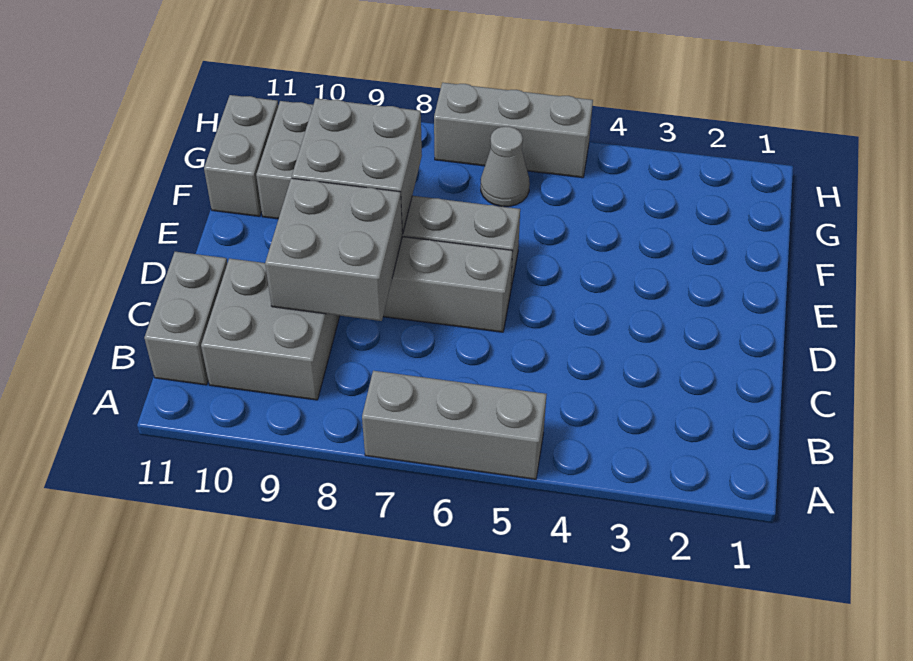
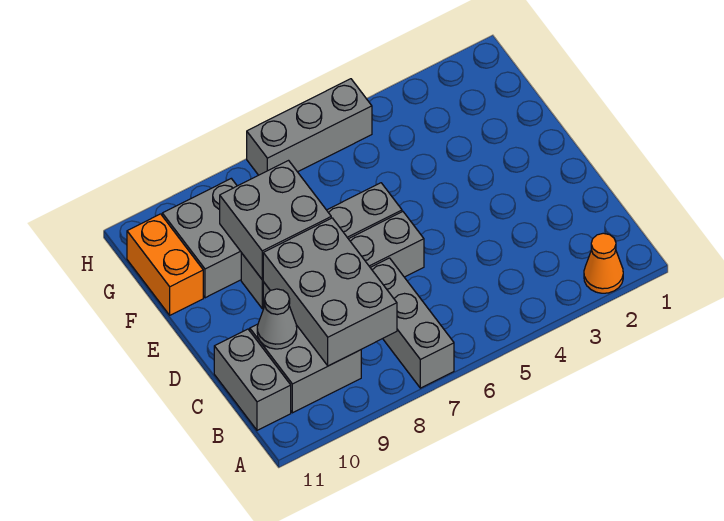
none -> orange 1x1 cone [584,233,623,293]
grey 1x3 brick [362,371,547,479] -> grey 1x3 brick turned to [370,258,454,388]
grey 2x2 brick [265,178,402,321] -> grey 2x3 brick [263,218,397,366]
grey 1x2 brick [204,95,278,216] -> orange 1x2 brick [127,214,203,315]
grey 1x1 cone [481,127,530,207] -> grey 1x1 cone moved to [257,289,297,349]

